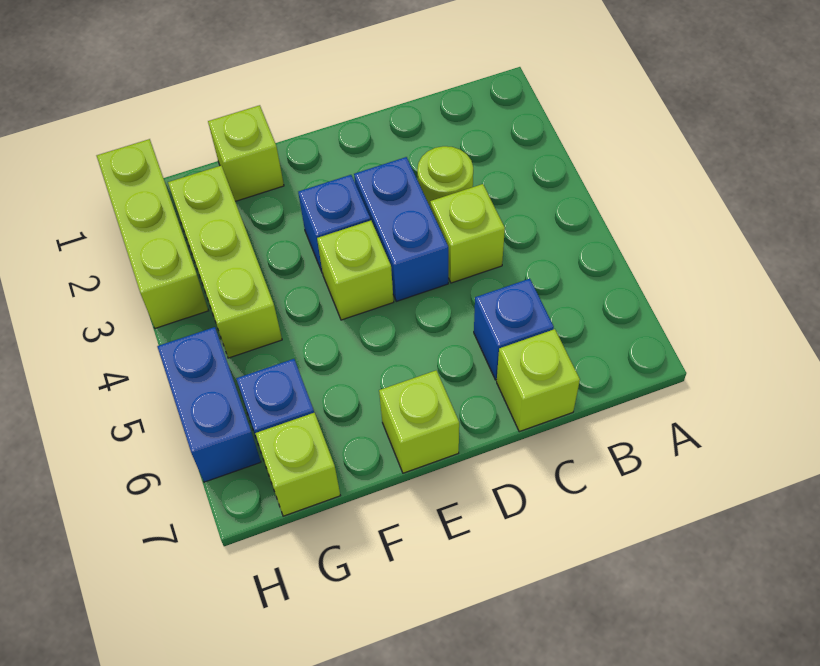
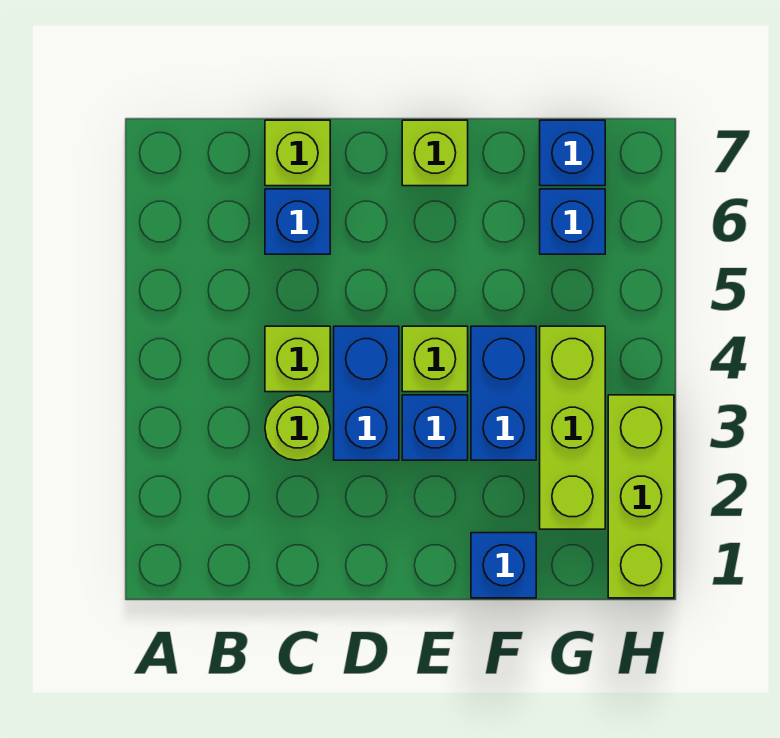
lime 1x1 brick [208,105,284,201] -> blue 1x1 brick [471,533,536,598]
lime 1x1 brick [255,413,340,516] -> blue 1x1 brick [540,120,605,186]
blue 1x2 brick [157,327,261,482] -> blue 1x2 brick moved to [471,326,536,460]

